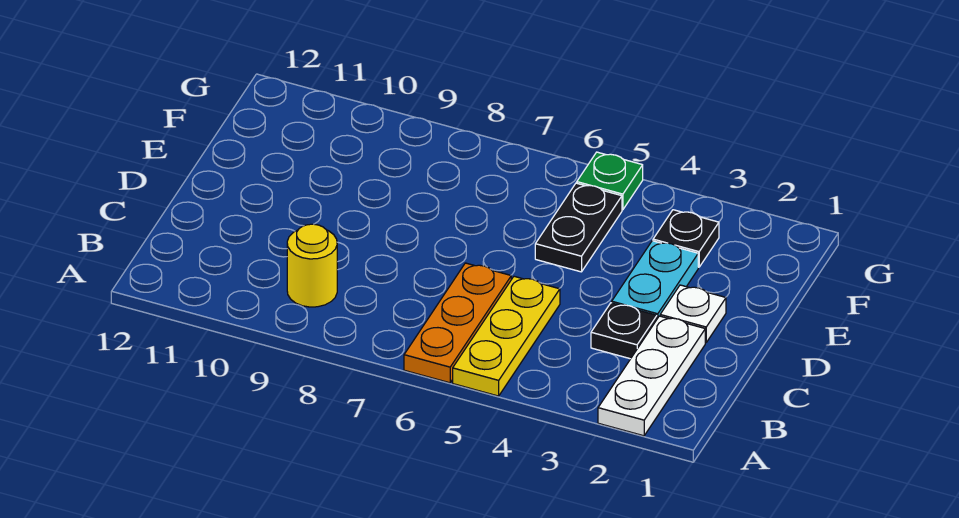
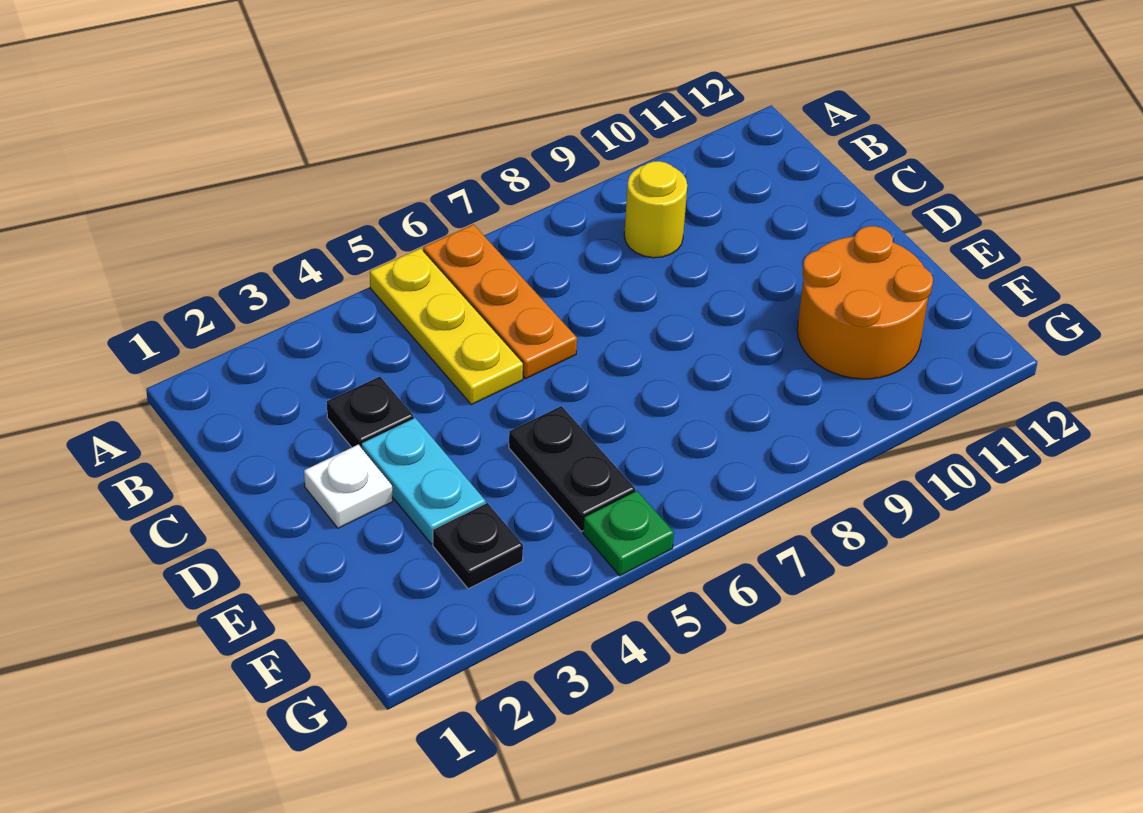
white 1x3 plate [598,316,705,436] -> none
none -> orange 2x2 round brick [797,226,933,379]

